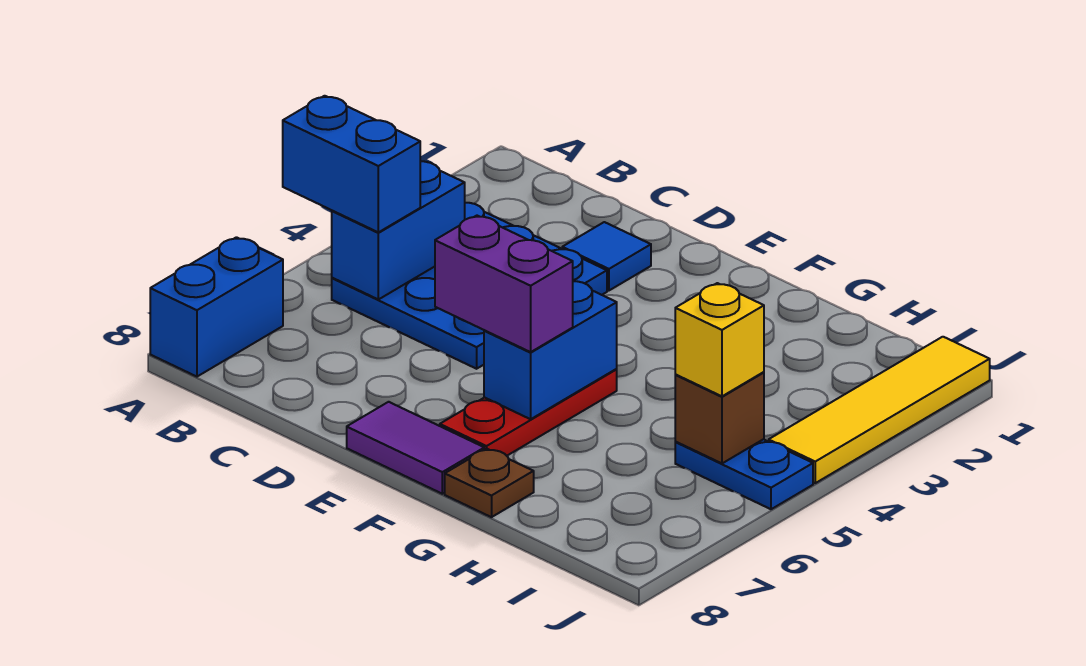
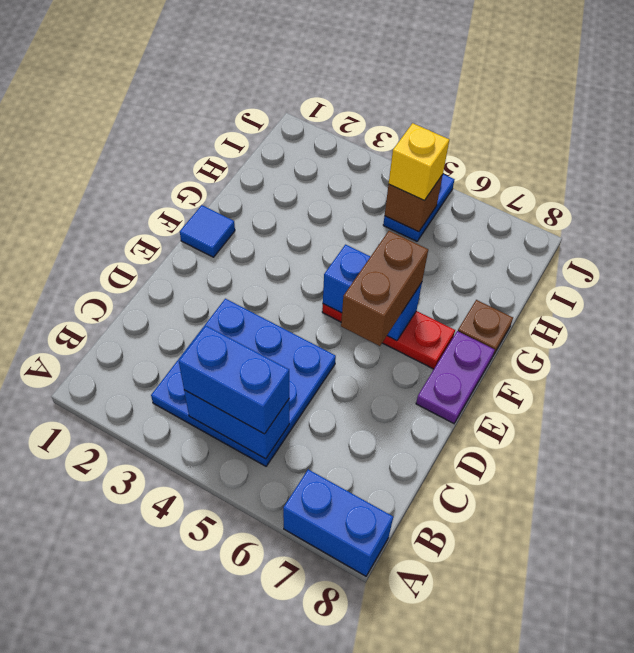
blue 1x2 brick [283,96,420,232] -> blue 1x2 brick turned to [179,326,289,434]
blue 1x1 tile [562,222,651,291] -> blue 1x1 tile moved to [180,205,235,257]
purple 1x2 brick [435,216,573,352] -> brown 1x2 brick [341,231,428,346]
purple 1x2 tile [347,402,484,494] -> purple 1x2 plate [416,331,495,423]
yellow 1x4 tile [769,337,990,483] -> none

